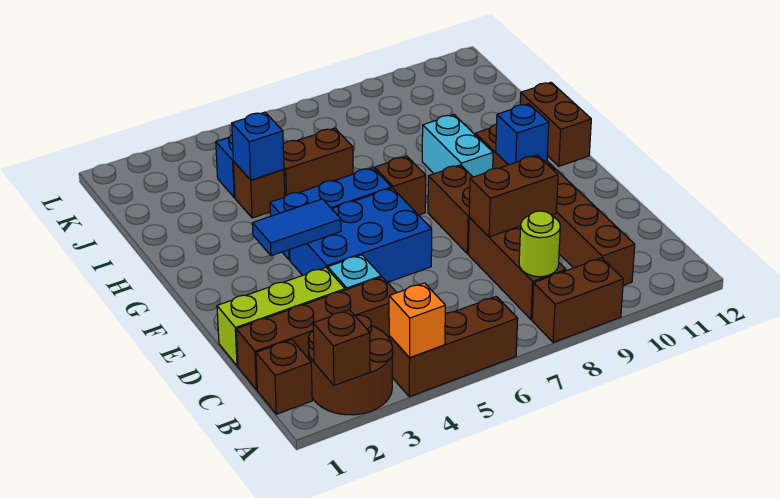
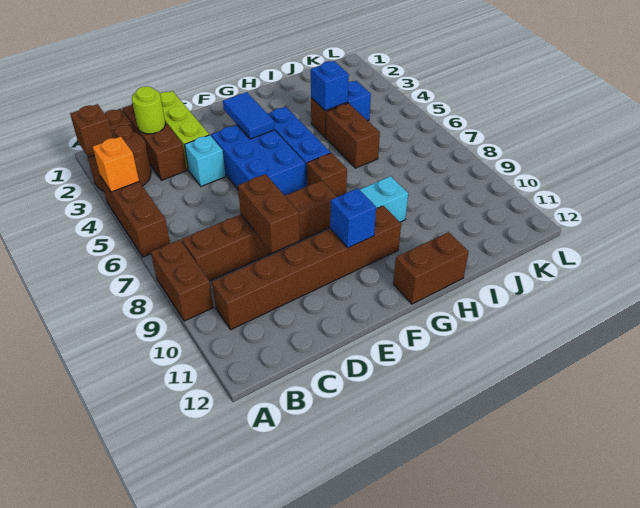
lime 1x1 round brick [519,211,560,277] -> lime 1x1 round brick moved to [132,86,165,134]
brown 1x4 brick [236,277,397,390] -> brown 1x3 brick [122,103,187,180]

